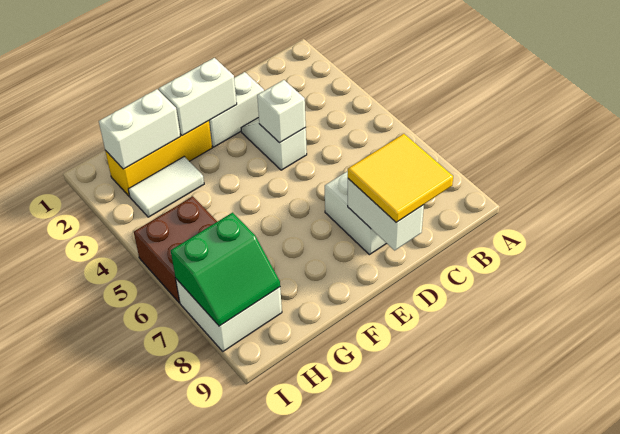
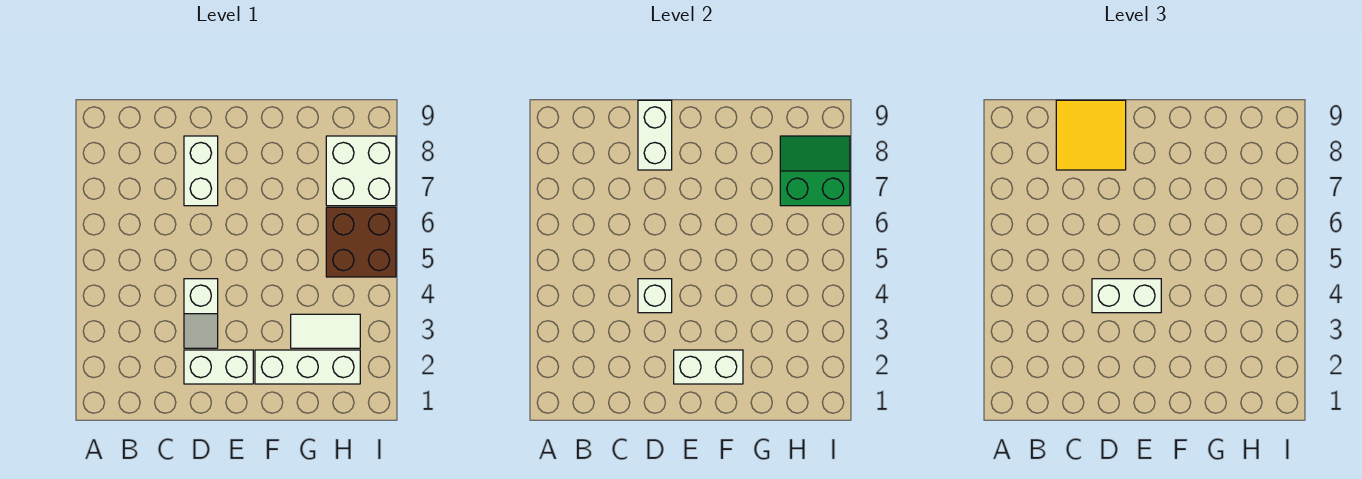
yellow 1x3 brick [105,121,212,196] -> white 1x3 brick [255,350,360,384]
white 1x2 brick [99,89,180,169] -> white 1x2 brick moved to [1092,279,1161,313]

